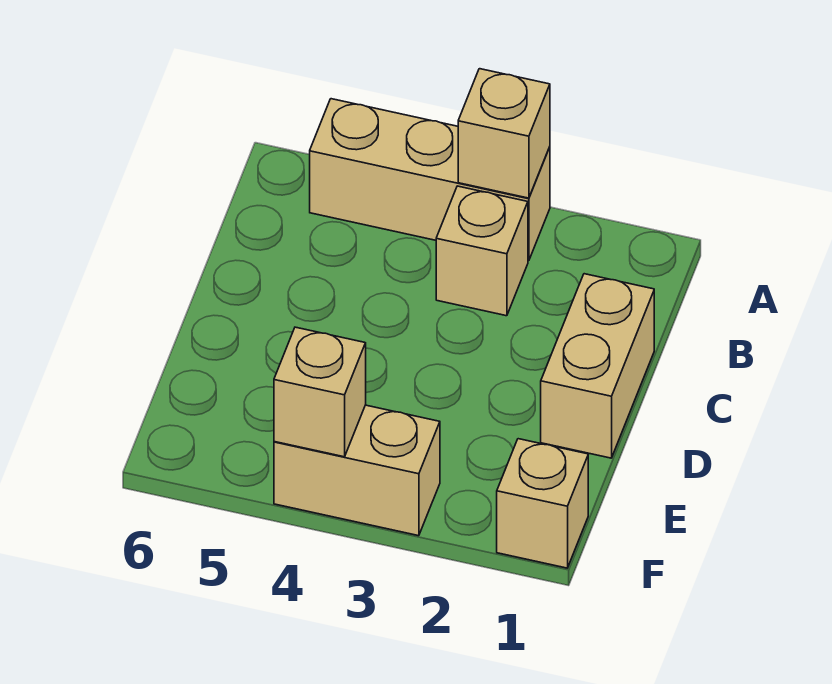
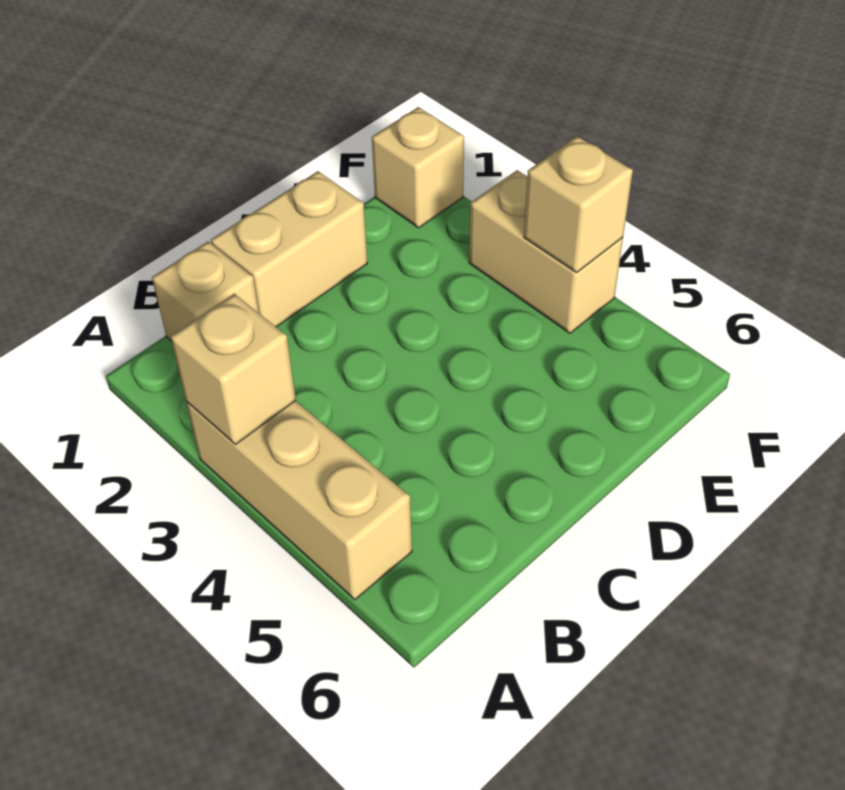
tan 1x1 brick [436,186,528,316] -> tan 1x1 brick moved to [152,242,259,340]

